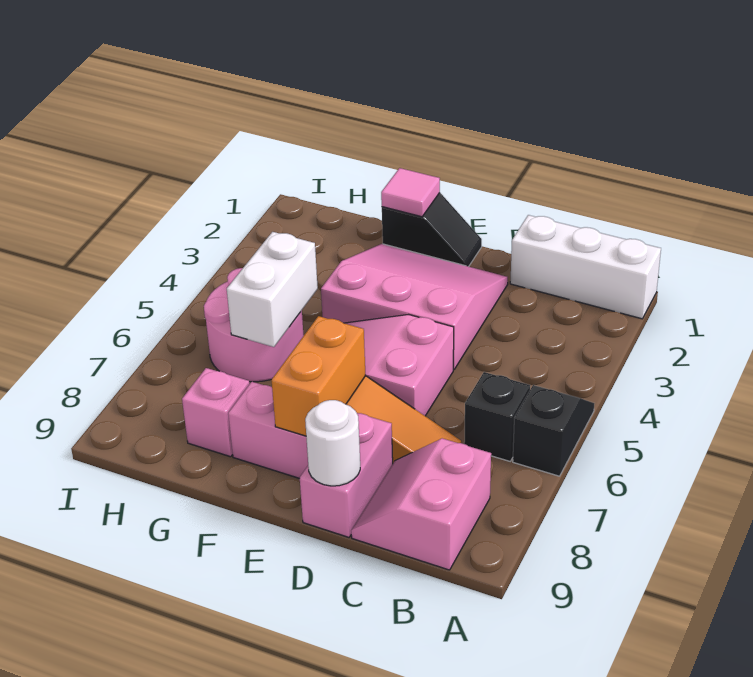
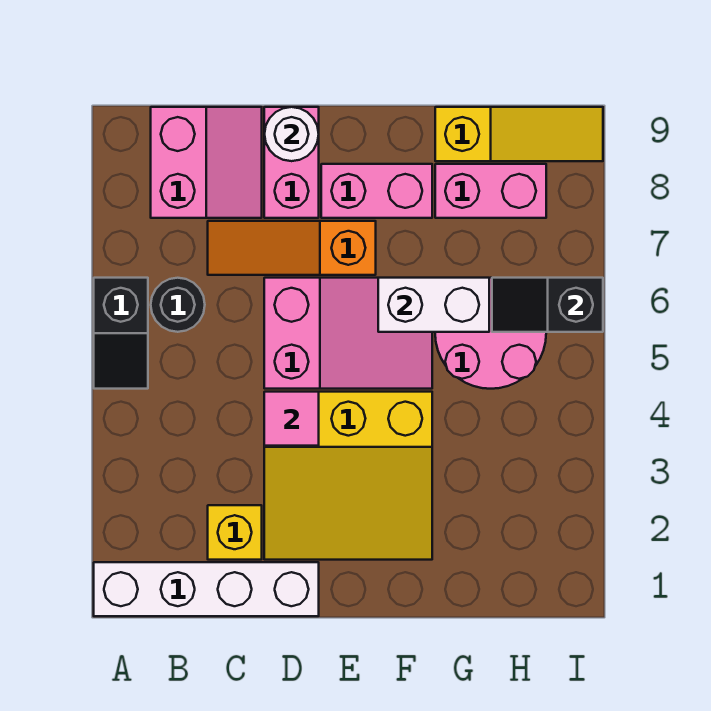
white 1x3 brick [510,215,661,319] -> white 1x4 brick [94,562,319,616]
black 1x1 brick [464,372,530,461] -> black 1x1 round brick [151,278,205,332]
none -> yellow 1x1 brick [208,505,262,560]
pink 3x3 slope [321,244,508,370] -> yellow 3x3 slope [264,392,432,560]
black 1x2 slope [382,193,482,267] -> black 1x2 slope moved to [492,278,603,332]
orange 1x2 brick [271,316,366,436] -> none
pink 1x1 tile [381,168,440,217] -> pink 1x1 tile moved to [264,392,319,446]
white 1x2 brick [227,232,318,347] -> white 1x2 brick turned to [378,278,489,332]
pink 1x1 brick [182,368,250,457] -> pink 1x2 brick [435,164,546,218]
none -> yellow 1x3 slope [435,107,603,161]

